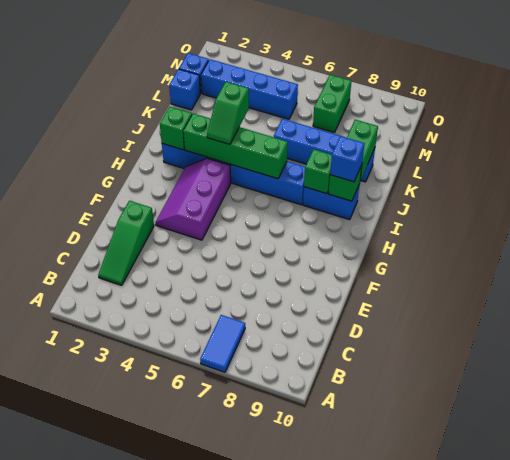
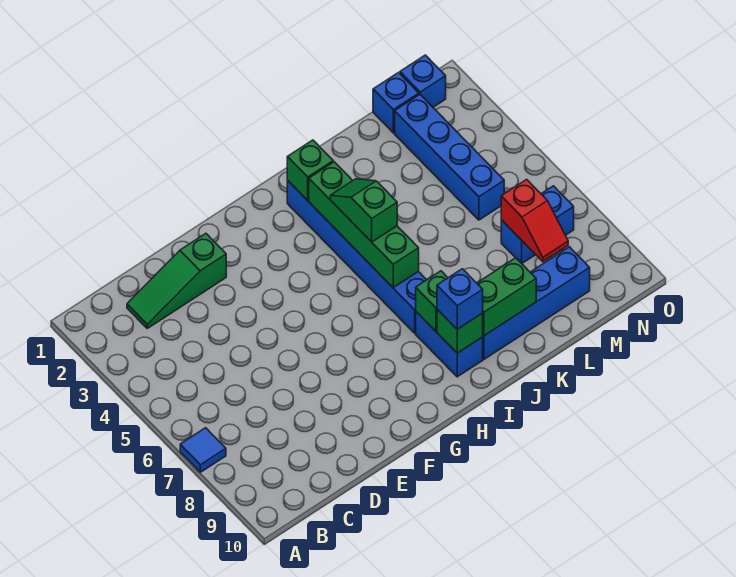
blue 1x2 tile [200,315,245,372] -> blue 1x1 tile [180,428,226,472]
purple 2x3 slope [155,158,231,240] -> none
green 1x2 slope [207,82,249,144] -> green 1x2 slope turned to [330,179,397,242]
blue 1x4 brick [274,119,375,182] -> blue 1x4 brick turned to [483,247,590,359]
blue 1x1 brick [169,69,200,110] -> blue 1x1 brick moved to [400,55,446,107]
green 1x2 brick [313,75,351,133] -> blue 1x2 brick [501,186,574,263]
none -> red 1x2 slope [501,179,568,262]

